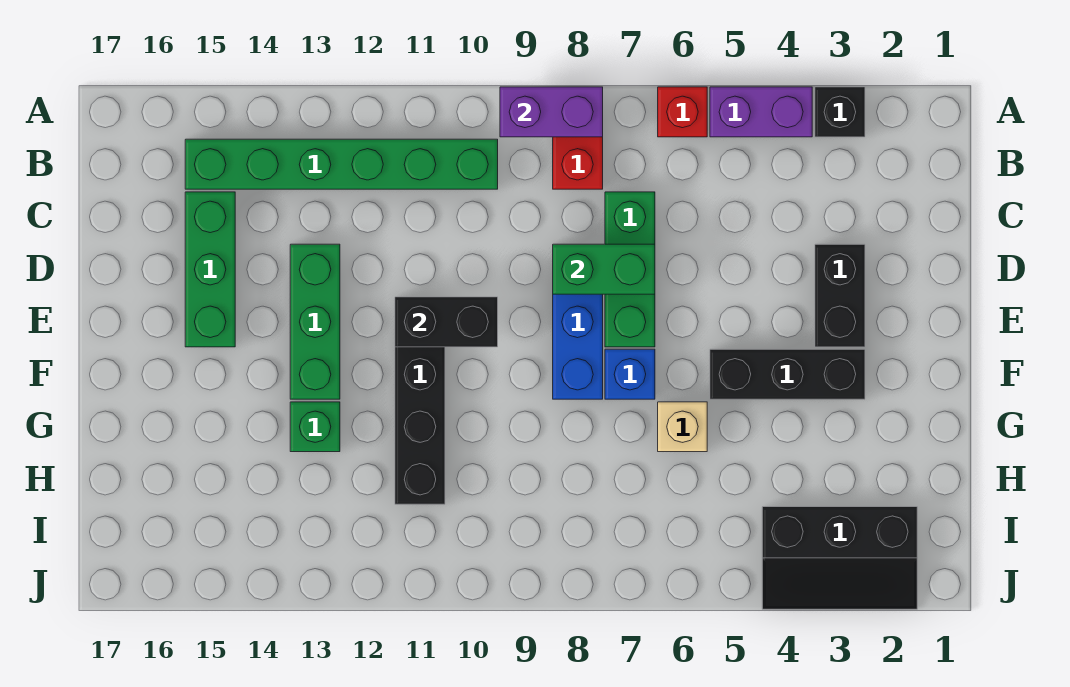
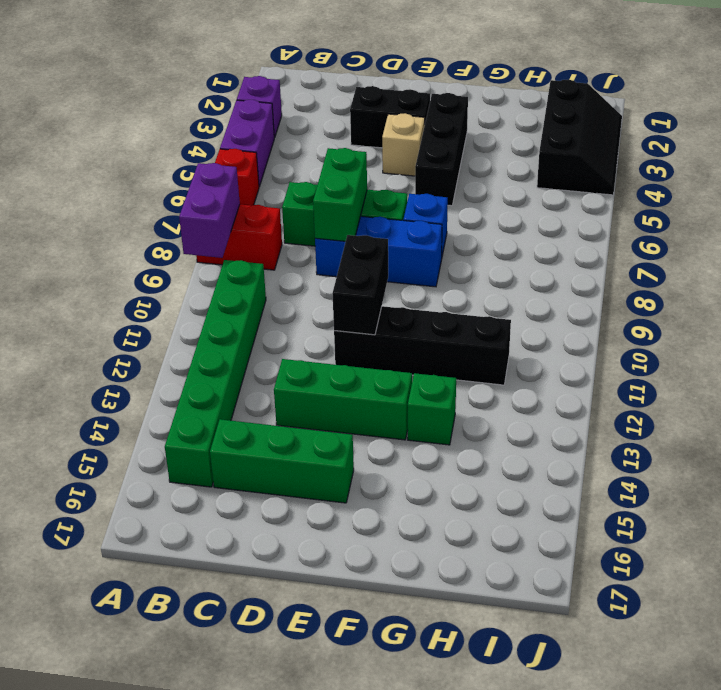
black 1x1 brick [815,87,865,137] -> purple 1x1 brick [237,76,282,137]
tan 1x1 brick [658,402,707,452] -> tan 1x1 brick moved to [382,113,425,176]

